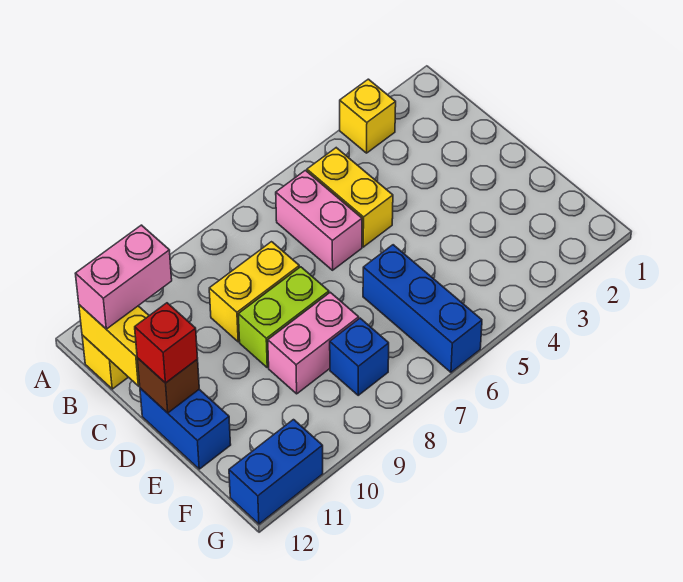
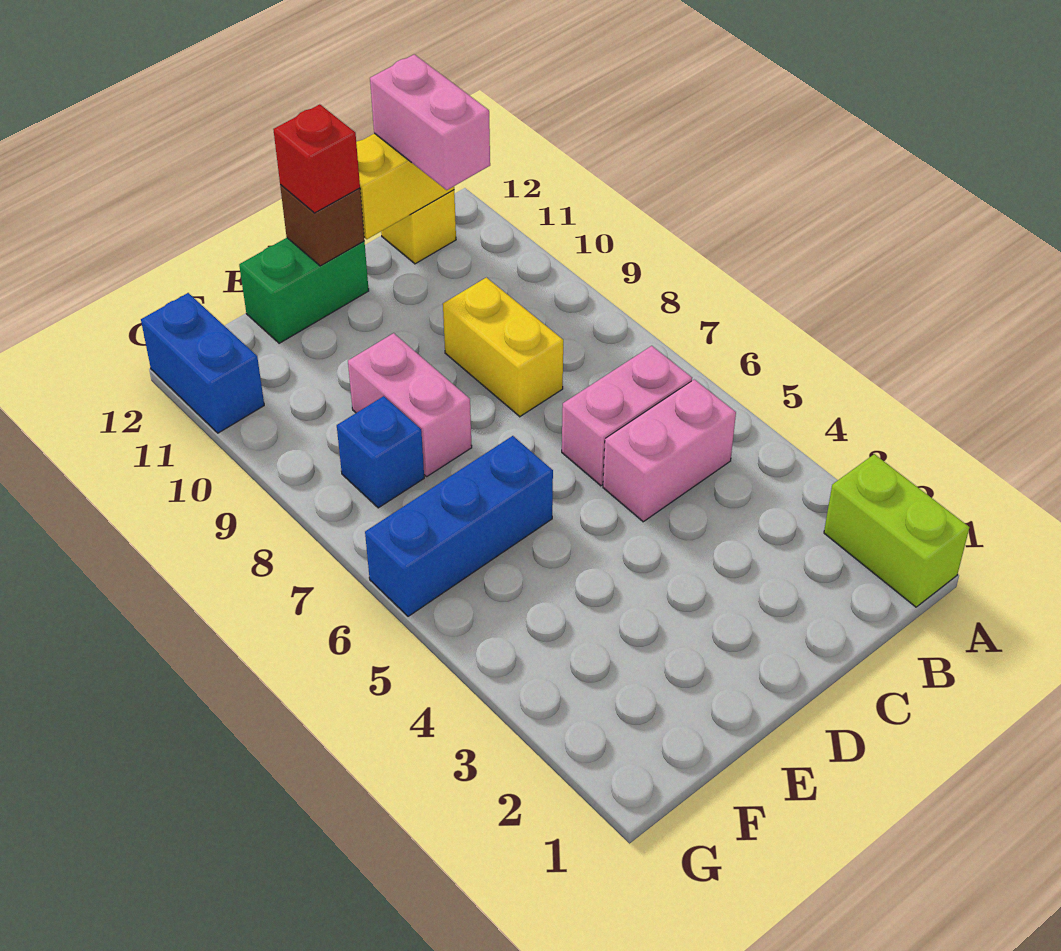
yellow 1x1 brick [340,79,396,153] -> none
yellow 1x2 brick [307,148,393,247] -> pink 1x2 brick [603,379,736,522]
lime 1x2 brick [238,267,329,368] -> lime 1x2 brick moved to [824,454,969,607]
blue 1x2 brick [140,388,231,469] -> green 1x2 brick [239,238,369,343]

